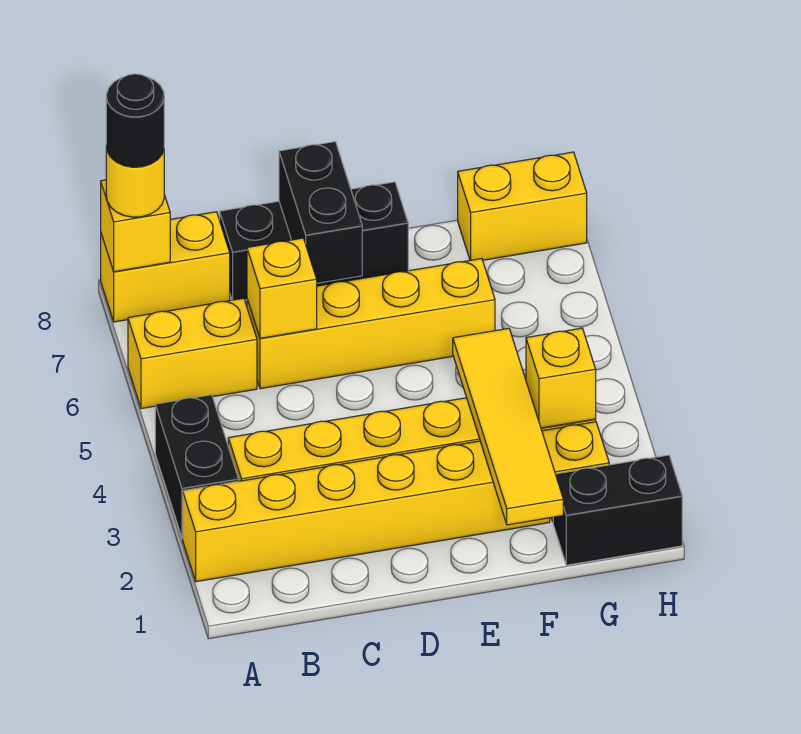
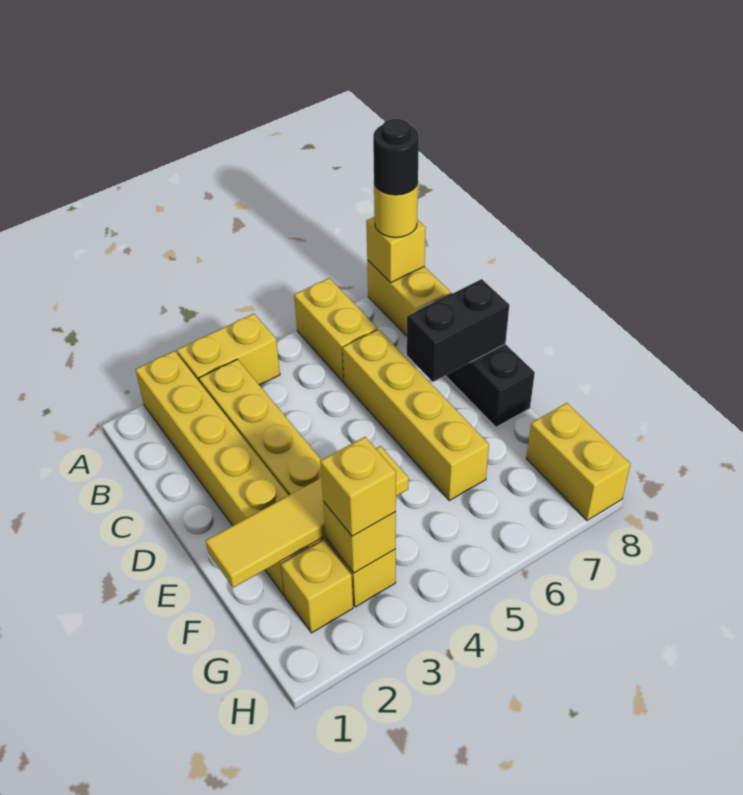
black 1x2 brick [155,395,239,538] -> yellow 1x2 brick [177,314,280,385]
yellow 1x1 brick [247,238,317,338] -> yellow 1x1 brick moved to [320,437,396,536]
black 1x2 brick [553,455,682,565] -> none

